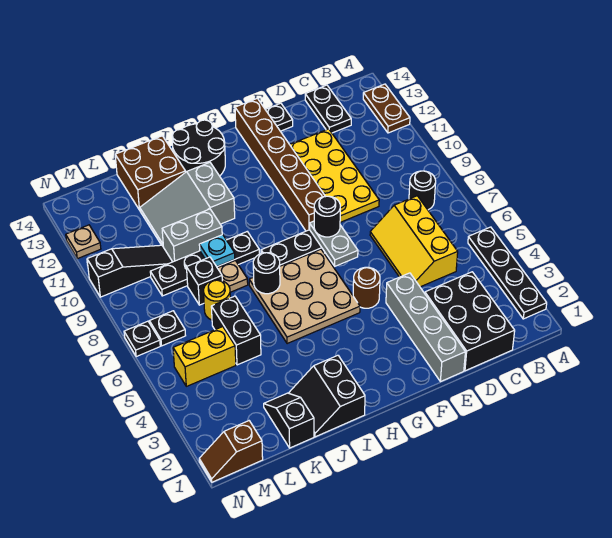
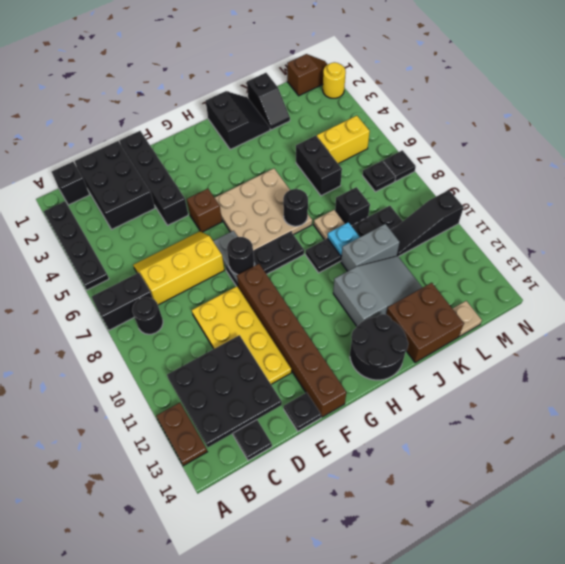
none -> black 1x2 brick [92,273,152,330]
none -> black 1x1 brick [52,162,89,205]
none -> black 3x3 plate [167,335,282,447]
yellow 2x3 slope [370,196,458,287] -> yellow 2x3 slope turned to [133,231,224,305]
grey 1x4 brick [386,273,465,382] -> black 1x4 brick [119,131,188,225]
brown 1x1 round brick [353,267,380,308] -> brown 1x1 brick [187,189,222,232]
yellow 1x1 round brick [204,280,230,320] -> yellow 1x1 round brick moved to [323,62,346,98]
tan 1x1 plate [66,225,101,259] -> tan 1x1 plate moved to [453,301,482,337]

